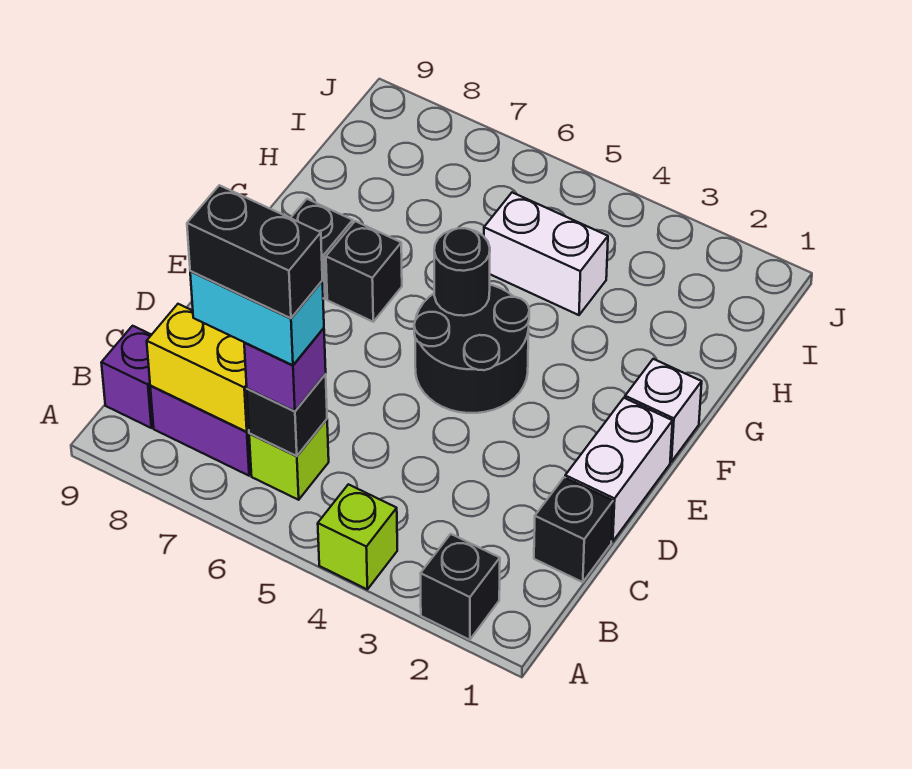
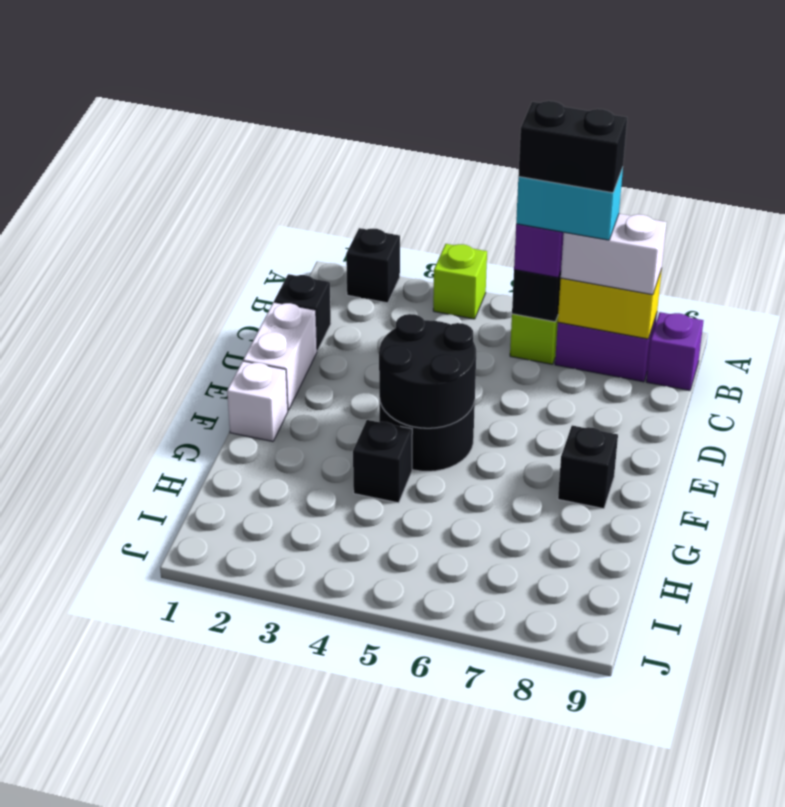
black 1x1 round brick [434,228,490,316] -> black 2x2 round brick [379,314,476,428]
black 1x1 brick [326,221,402,322] -> black 1x1 brick moved to [353,420,412,503]
white 1x2 brick [484,192,608,315] -> white 1x2 brick moved to [561,214,667,295]

